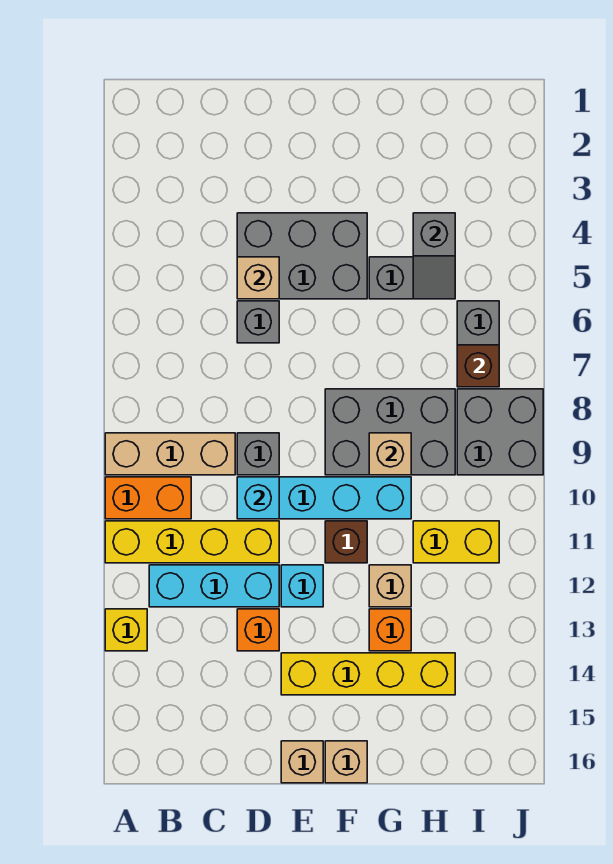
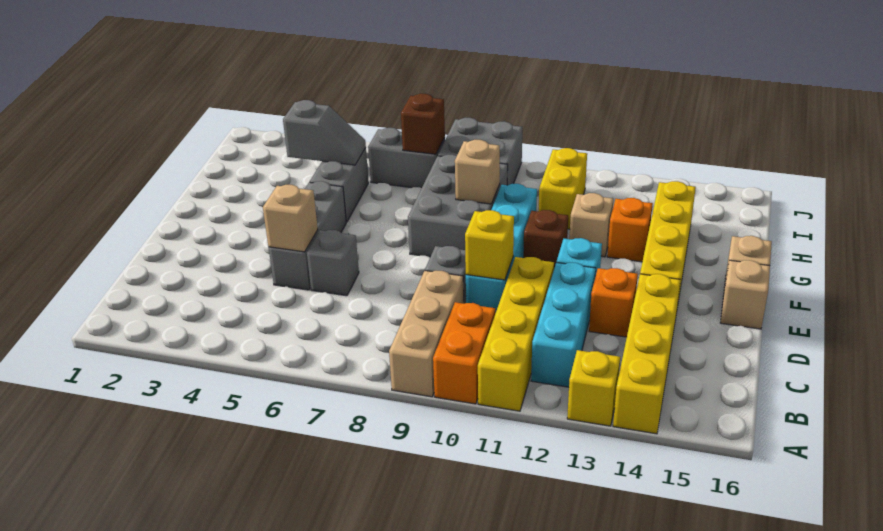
none -> yellow 1x4 brick [613,274,681,434]
grey 2x3 brick [237,213,367,299] -> grey 1x3 brick [269,181,346,290]
cyan 1x1 brick [237,477,279,519] -> yellow 1x1 brick [465,210,514,280]

